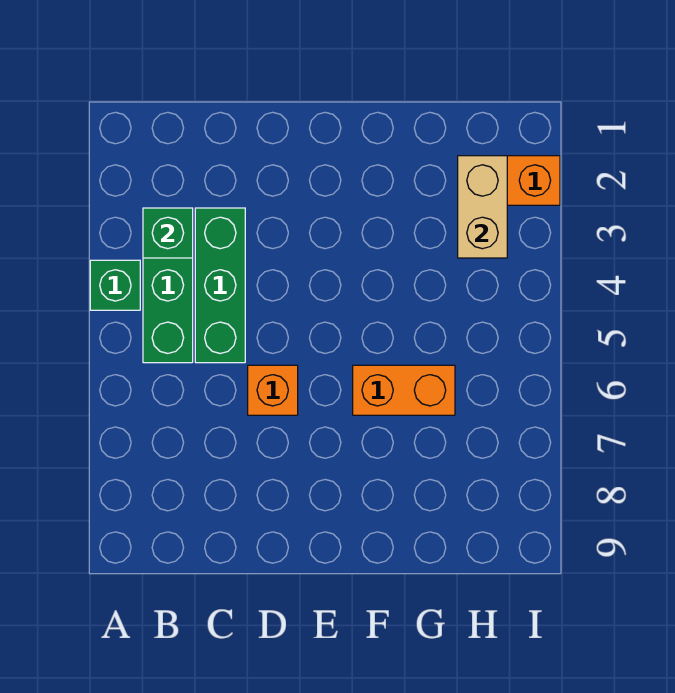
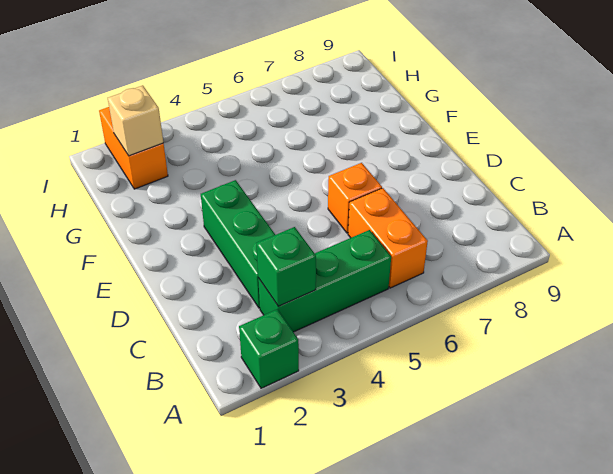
green 1x1 brick [90,260,140,310] -> green 1x1 brick moved to [239,309,299,388]
green 1x3 brick [195,208,245,363] -> green 1x3 brick turned to [201,180,275,308]
orange 1x2 brick [353,365,455,415] -> orange 1x2 brick moved to [348,188,428,288]
tan 1x2 brick [458,156,507,258] -> tan 1x1 brick [108,85,163,156]

